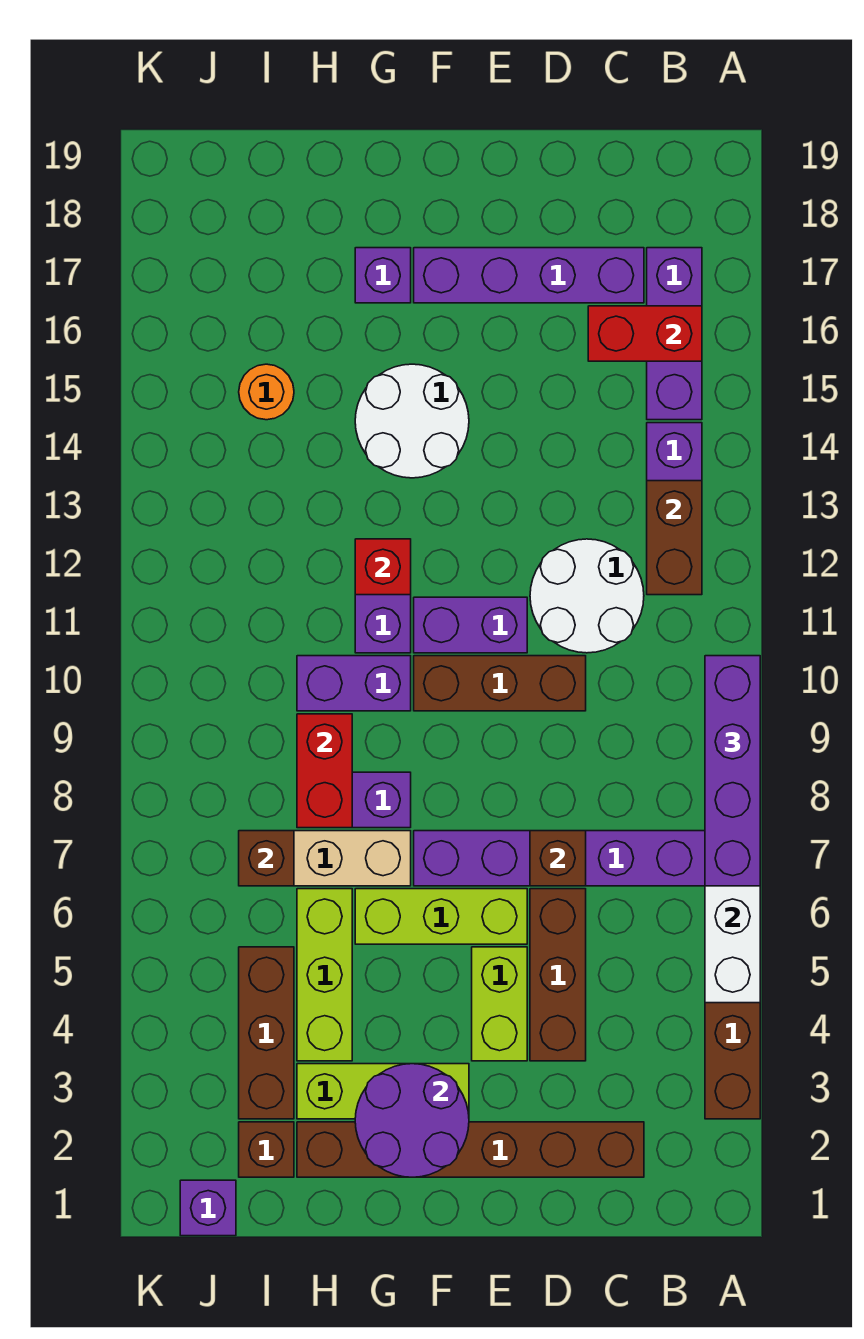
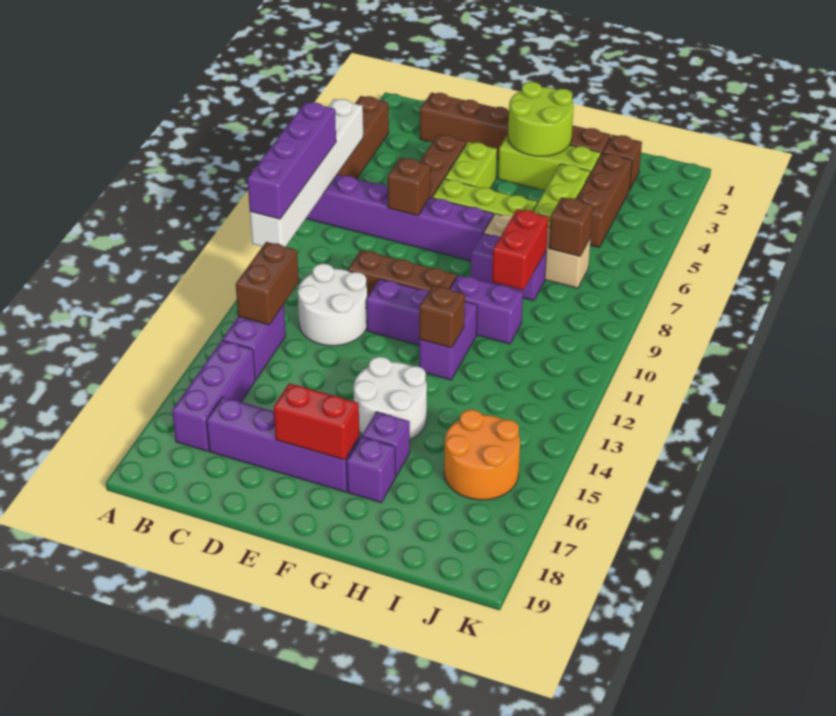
red 1x2 brick [588,306,702,361] -> red 1x2 brick moved to [274,383,359,460]
purple 2x2 round brick [355,1064,469,1177] -> lime 2x2 round brick [508,82,574,156]
red 1x1 brick [355,539,411,595] -> brown 1x1 brick [419,285,465,348]
orange 1x1 round brick [239,364,294,420] -> orange 2x2 round brick [444,410,520,500]
purple 1x1 brick [180,1180,236,1236] -> purple 1x1 brick moved to [362,412,410,477]

